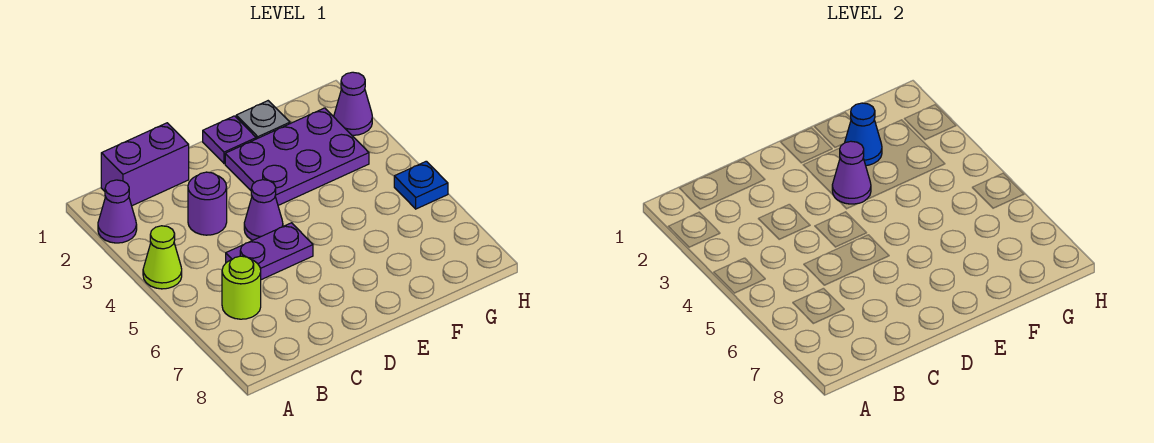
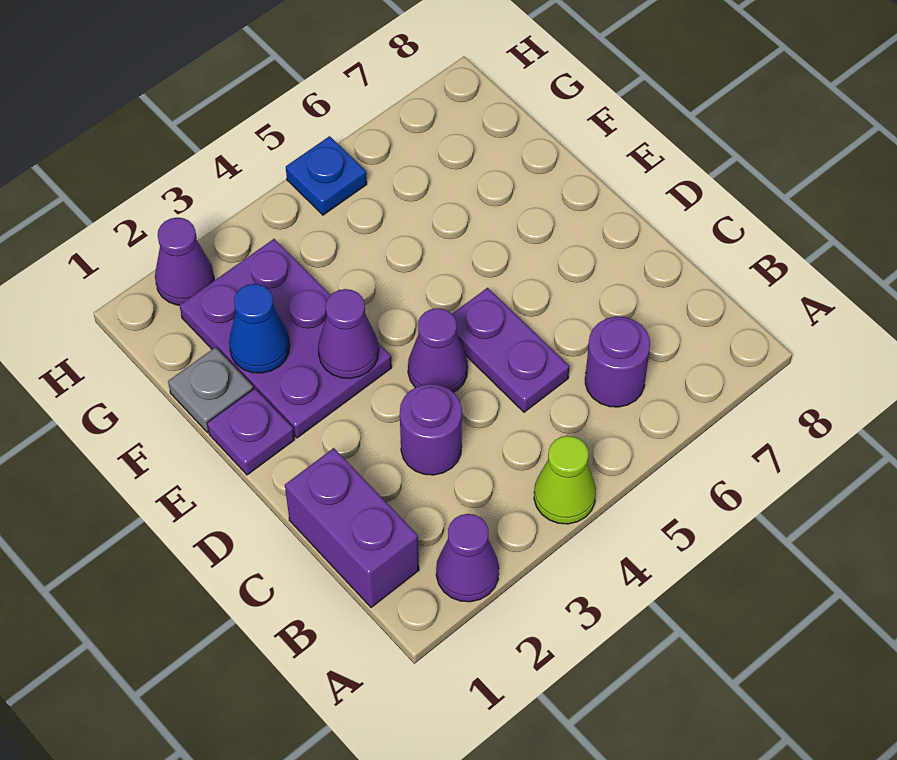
lime 1x1 round brick [222,256,261,319] -> purple 1x1 round brick [585,317,650,407]

